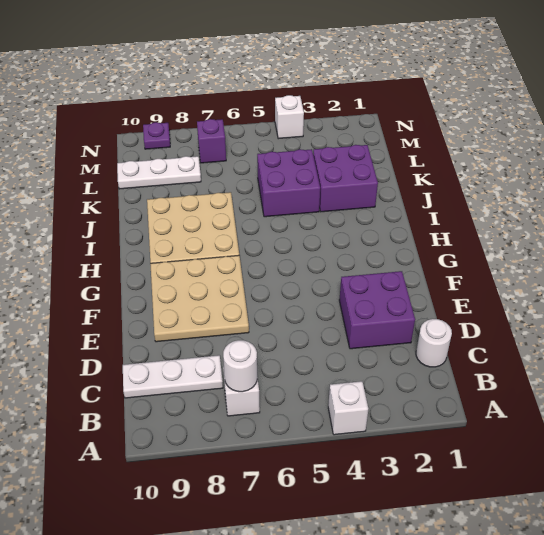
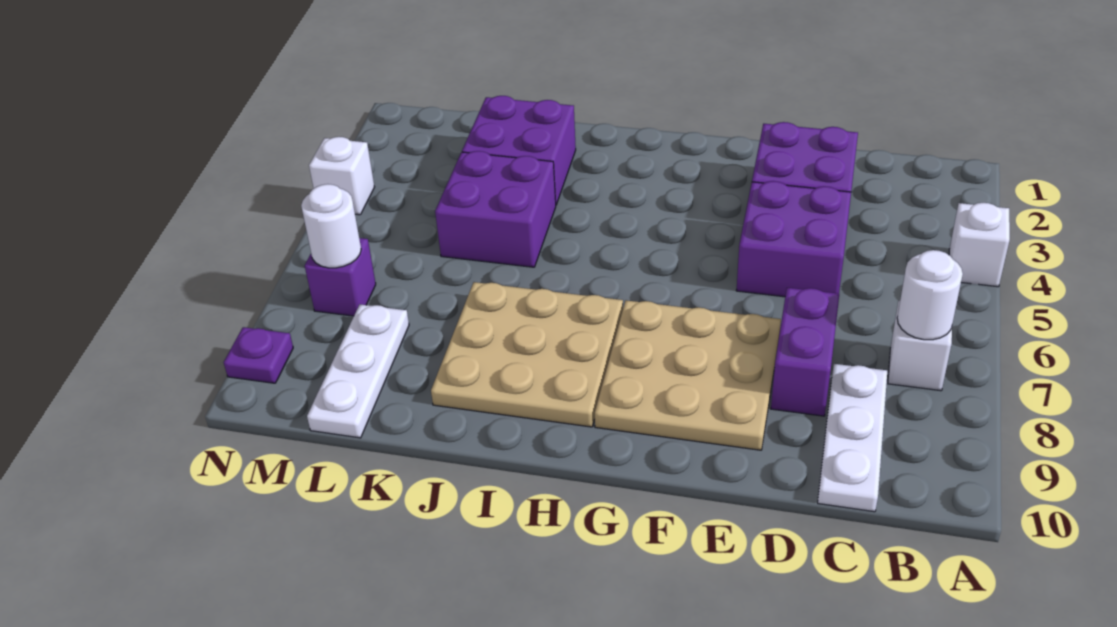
white 1x1 round brick [416,319,452,367] -> white 1x1 round brick moved to [301,184,361,268]
none -> purple 2x2 brick [736,181,851,297]
none -> purple 1x2 brick [771,288,839,416]

